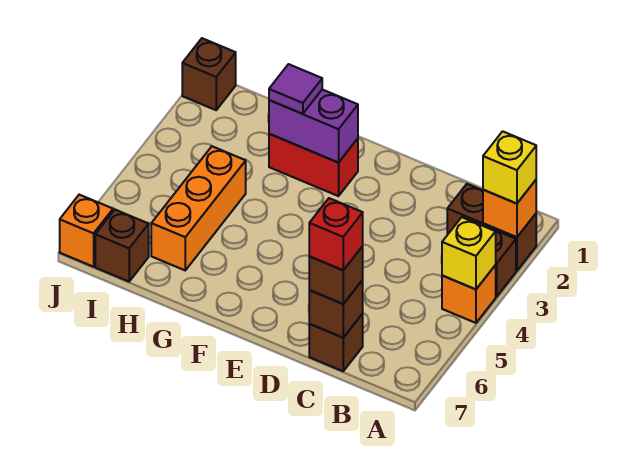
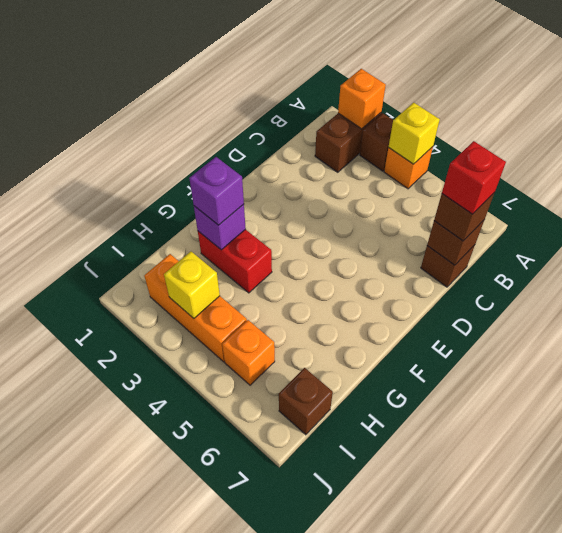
yellow 1x1 brick [483,131,536,204] -> yellow 1x1 brick moved to [164,252,220,318]
red 1x2 brick [269,134,358,196] -> red 1x2 brick turned to [198,229,272,293]
purple 1x2 brick [269,90,358,163] -> purple 1x1 brick [194,204,246,250]
purple 1x1 tile [269,64,322,114] -> purple 1x1 brick [189,157,244,225]
orange 1x3 brick [151,146,246,270] -> orange 1x3 brick moved to [144,254,247,362]
brown 1x1 brick [182,38,236,110] -> none
orange 1x1 brick [60,195,113,267] -> orange 1x1 brick moved to [222,320,275,385]

